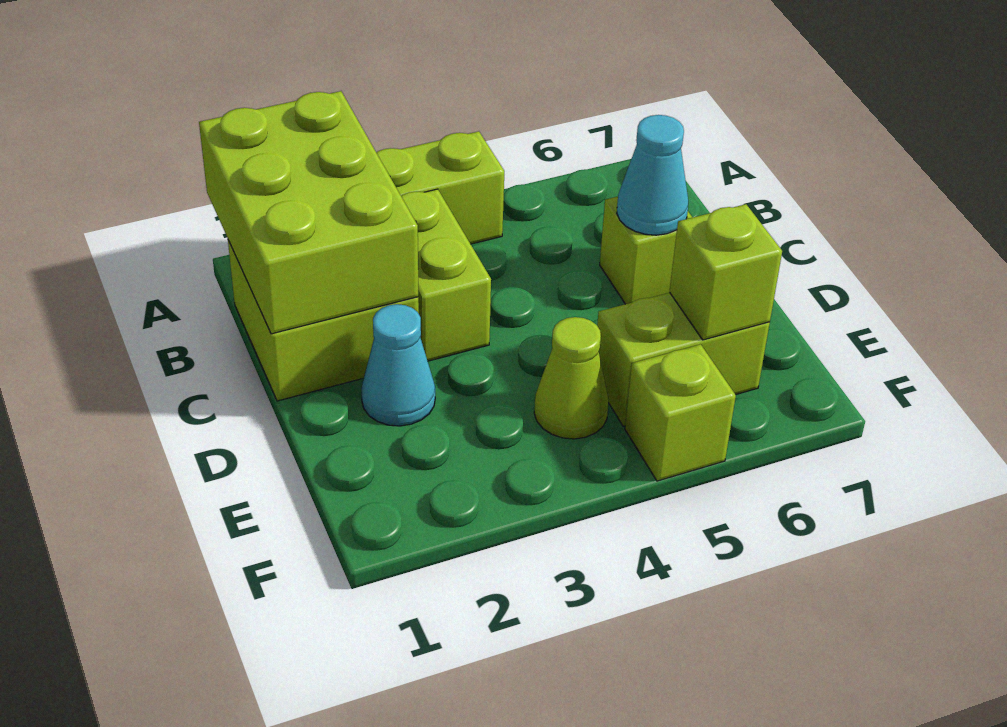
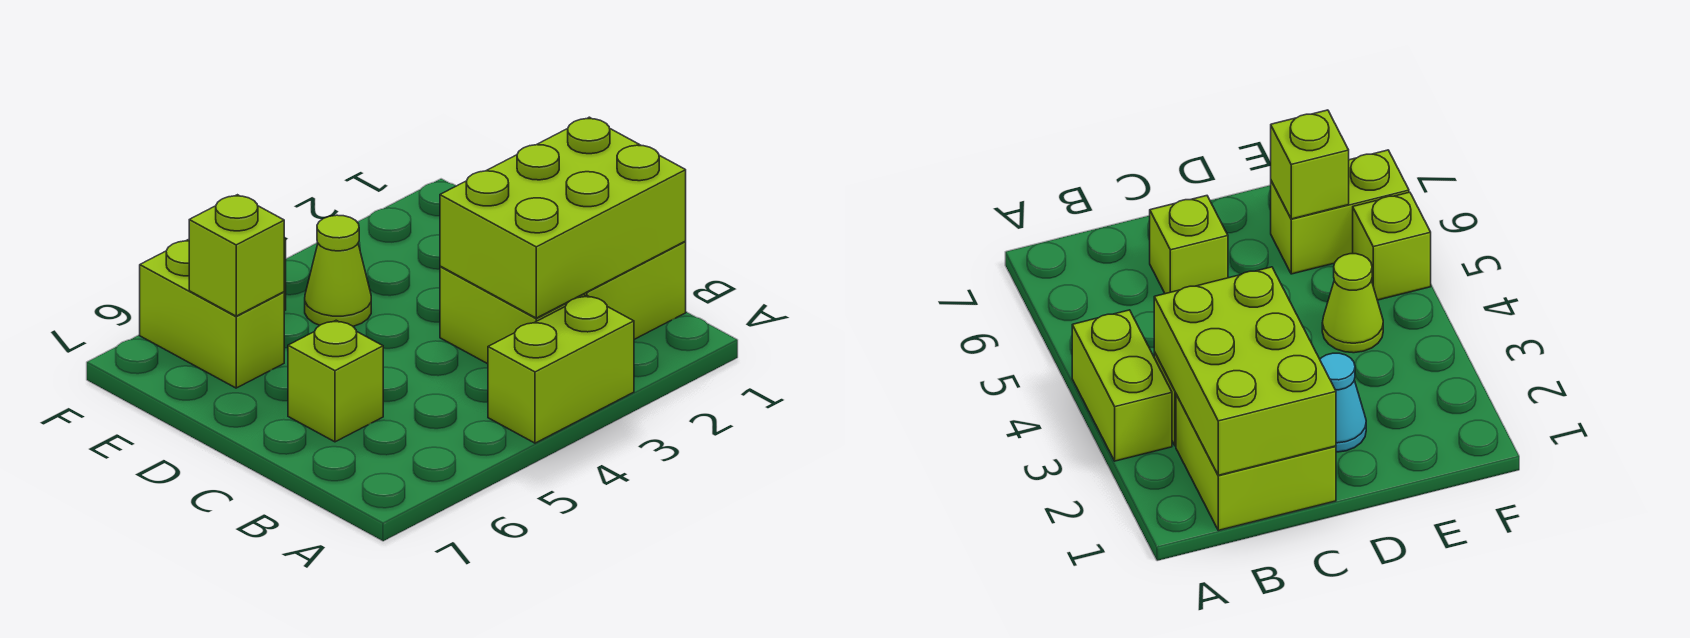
lime 2x3 brick [199,91,418,334] -> lime 2x3 brick turned to [440,117,686,318]
cyan 1x1 cone [617,115,688,235] -> none
lime 1x2 brick [597,293,770,426] -> lime 1x2 brick turned to [140,240,284,388]

